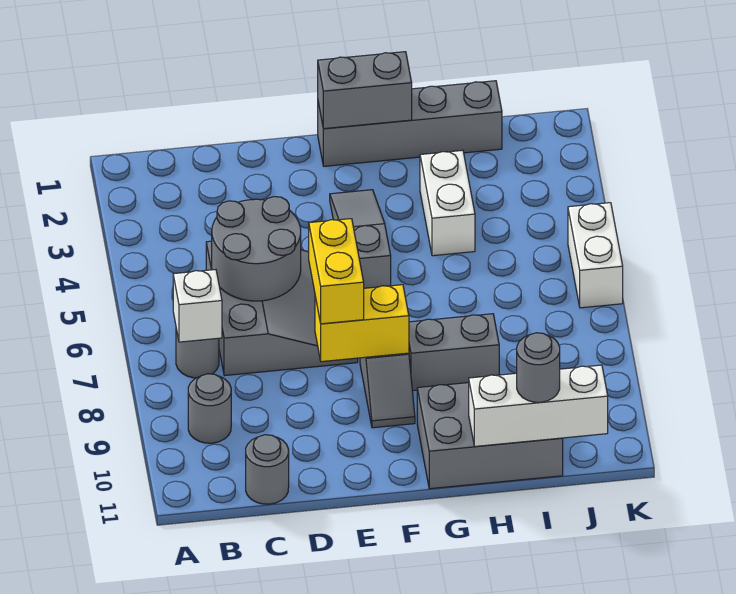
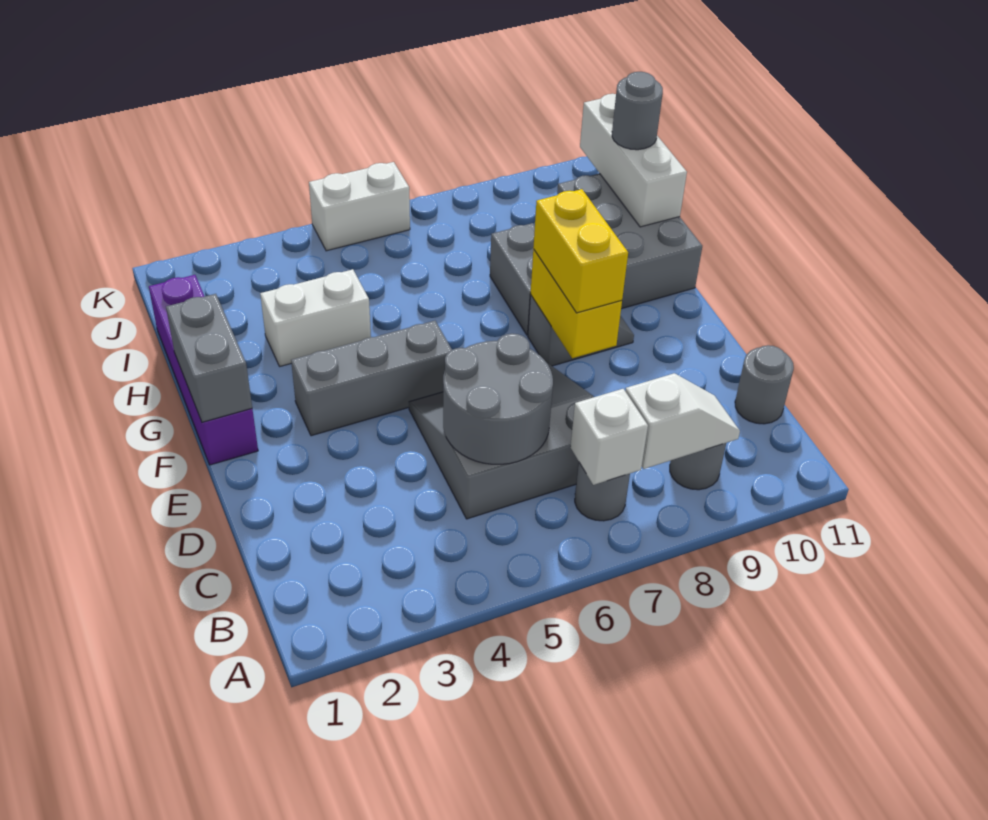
none -> white 1x2 slope [625,373,740,469]
yellow 1x2 brick [309,219,364,324] -> yellow 1x2 brick turned to [533,189,628,313]
grey 1x4 brick [318,81,502,166] -> purple 1x4 brick [149,275,258,465]
grey 1x3 slope [330,190,391,288] -> grey 1x3 brick [291,321,452,436]

